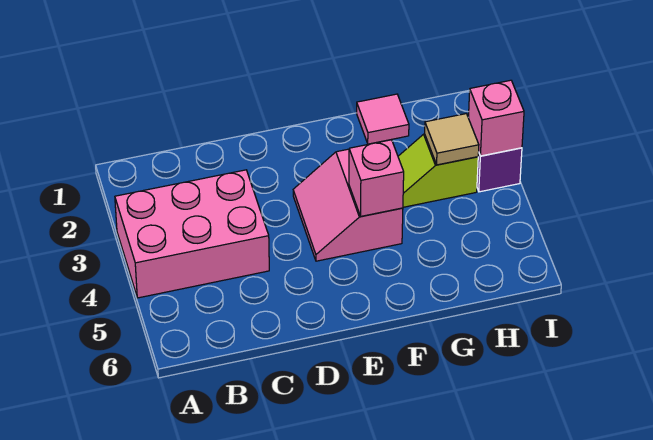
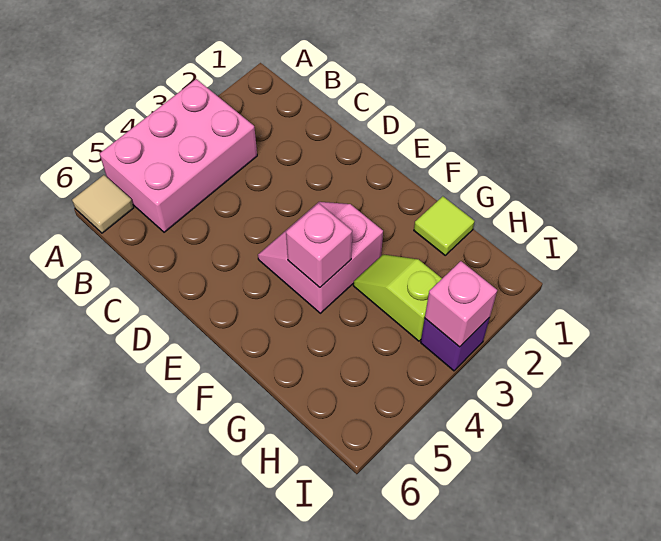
pink 2x3 brick [115,170,269,298] -> pink 2x3 brick turned to [99,79,257,232]
pink 1x1 tile [357,94,409,144] -> lime 1x1 tile [414,196,475,255]
tan 1x1 tile [425,114,479,165] -> tan 1x1 tile moved to [72,175,134,233]

